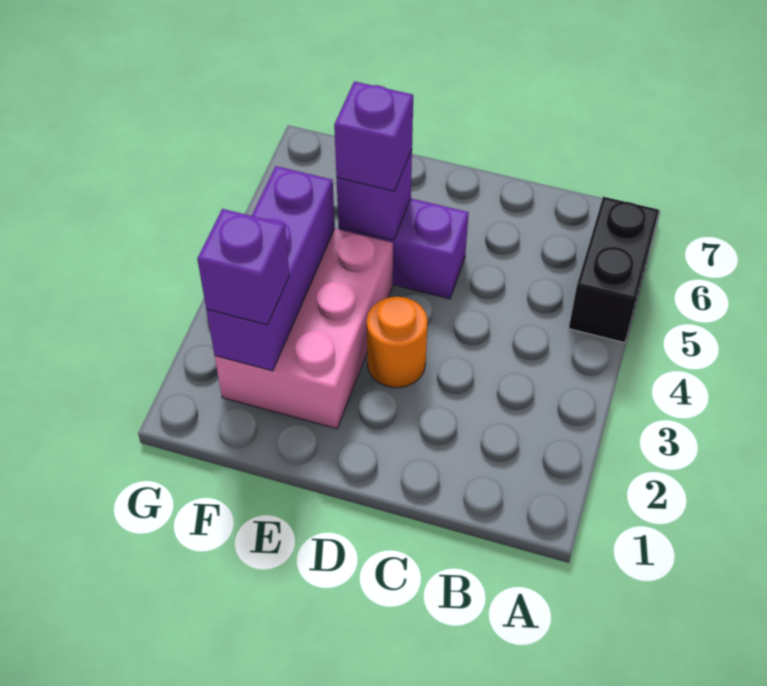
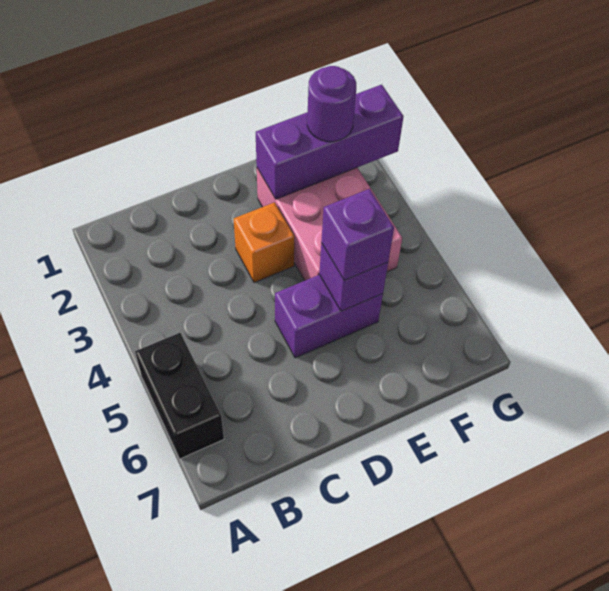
orange 1x1 round brick [367,296,428,388] -> orange 1x1 brick [234,202,294,283]
purple 1x3 brick [207,166,335,371] -> purple 1x3 brick turned to [256,85,404,199]
purple 1x1 brick [197,209,290,325] -> purple 1x1 round brick [307,66,356,142]

